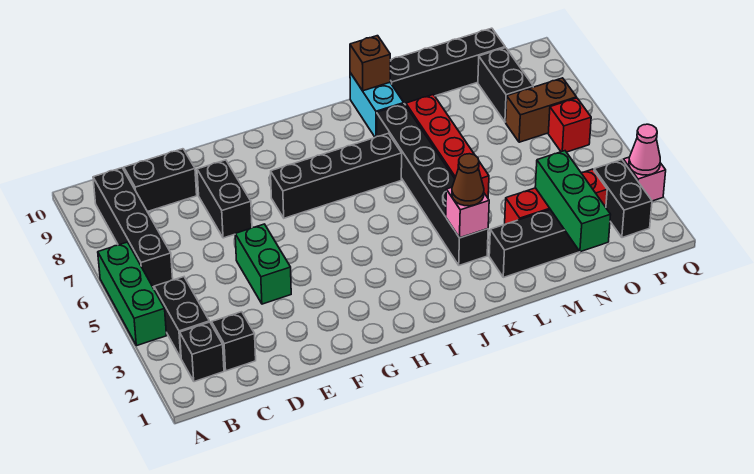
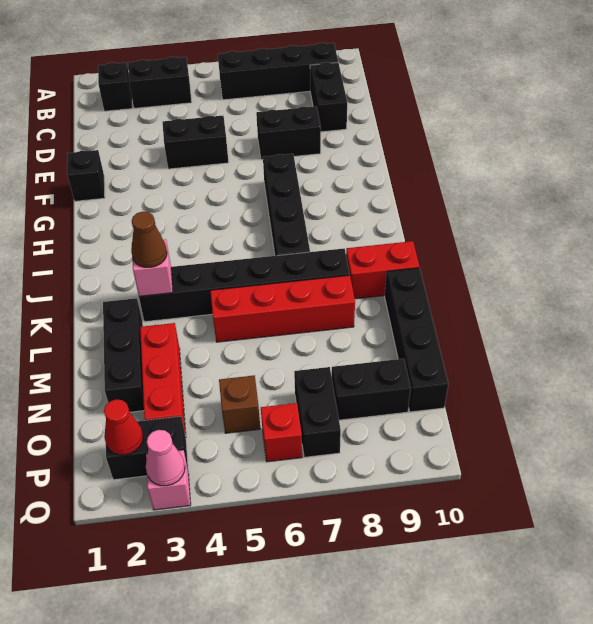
green 1x3 brick [98,242,167,346] -> none
black 1x1 brick [212,312,256,371] -> black 1x1 brick moved to [67,150,105,201]
green 1x2 brick [235,224,291,304] -> black 1x2 brick [163,116,229,169]
cyan 1x2 brick [350,73,404,137] -> red 1x2 brick [346,241,419,299]
brown 1x1 brick [350,36,390,91] -> brown 1x1 brick moved to [219,375,260,433]
green 1x3 brick [535,151,611,252] -> none
brown 1x2 brick [506,78,577,142] -> black 1x2 brick [294,367,341,457]
none -> red 1x1 cone [104,399,143,455]

